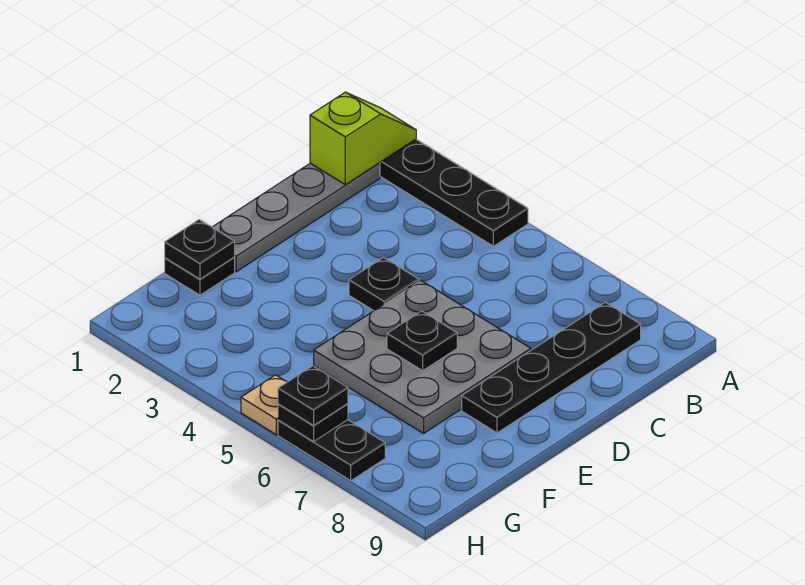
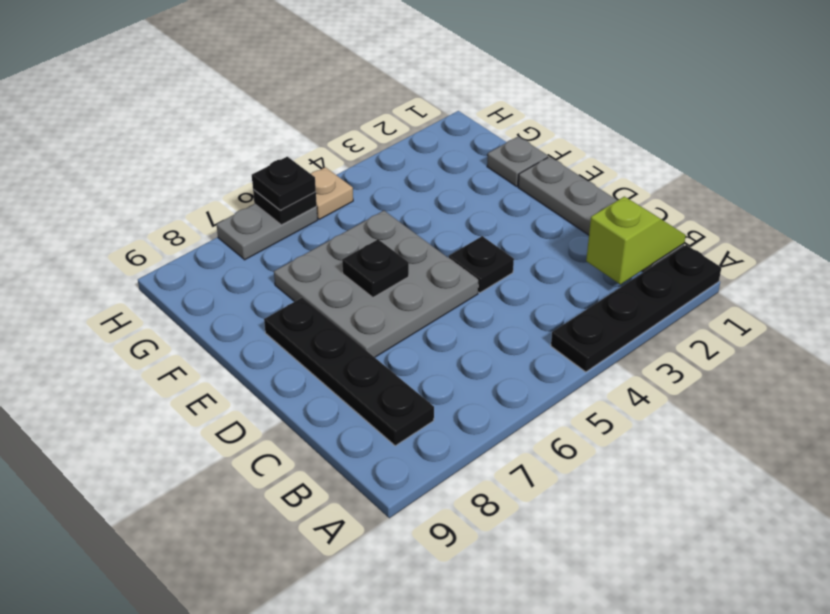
lime 1x2 slope [310,92,416,185] -> lime 1x2 slope turned to [586,196,686,284]
black 1x1 plate [165,258,235,295] -> grey 1x1 plate [487,136,548,186]
black 1x1 plate [165,220,235,279] -> none
black 1x2 plate [278,420,385,481] -> grey 1x2 plate [216,204,318,260]

